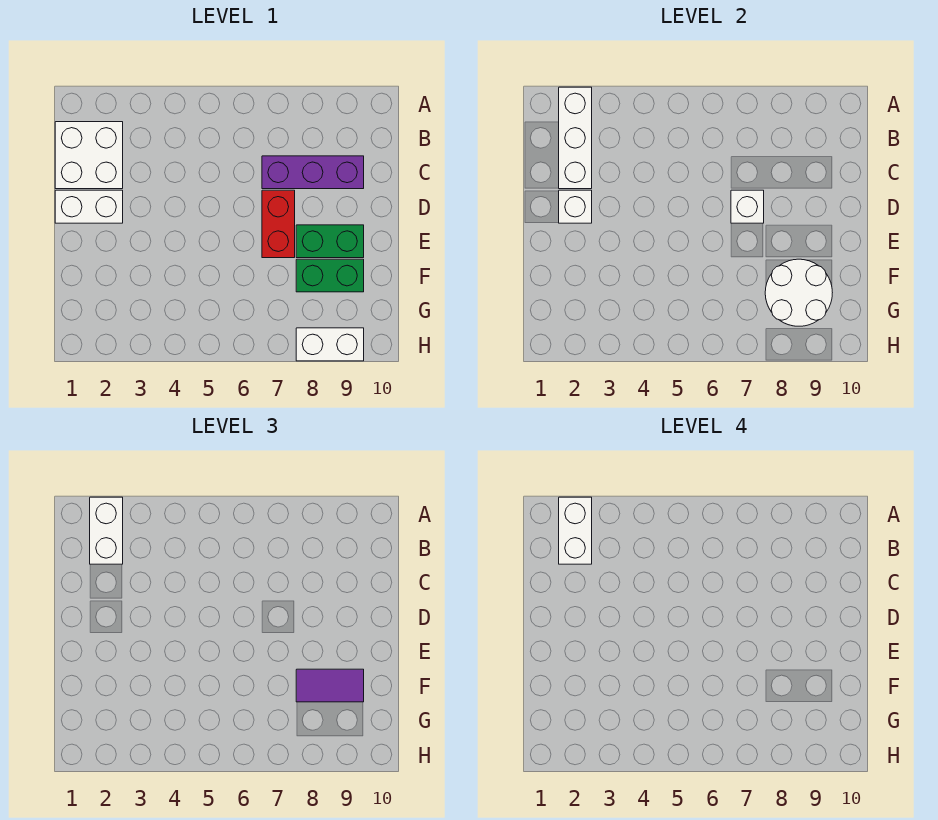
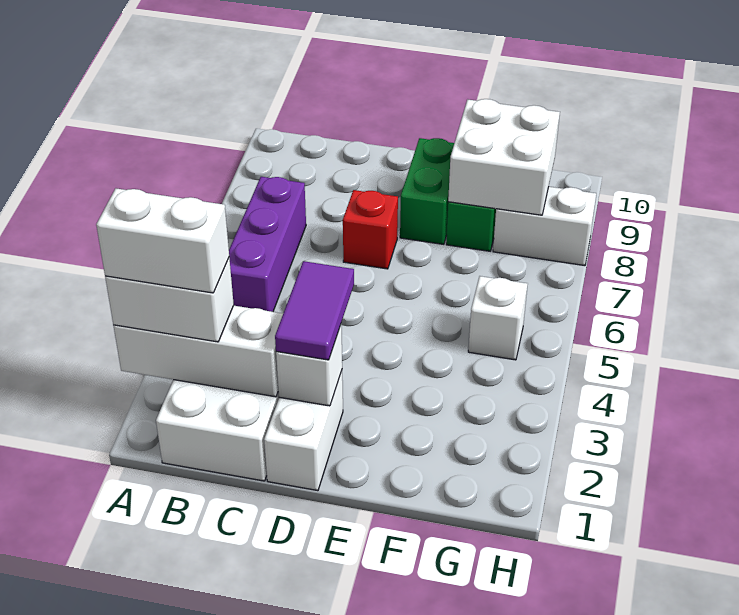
purple 1x3 brick [262,156,364,189] -> purple 1x3 brick moved to [229,177,306,312]
red 1x2 brick [262,190,295,258] -> red 1x1 brick [343,190,398,269]
white 1x1 brick [731,190,764,223] -> white 1x1 brick moved to [468,276,527,360]
white 2x2 round brick [765,259,832,326] -> white 2x2 brick [448,99,560,215]
purple 1x2 tile [296,669,364,702] -> purple 1x2 tile moved to [275,261,354,360]
white 1x2 brick [296,328,364,361] -> white 1x2 brick turned to [493,187,596,266]

